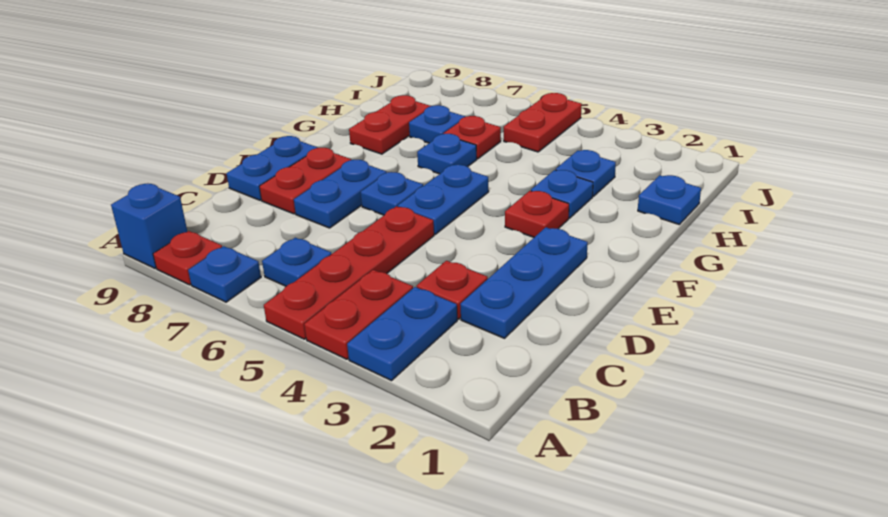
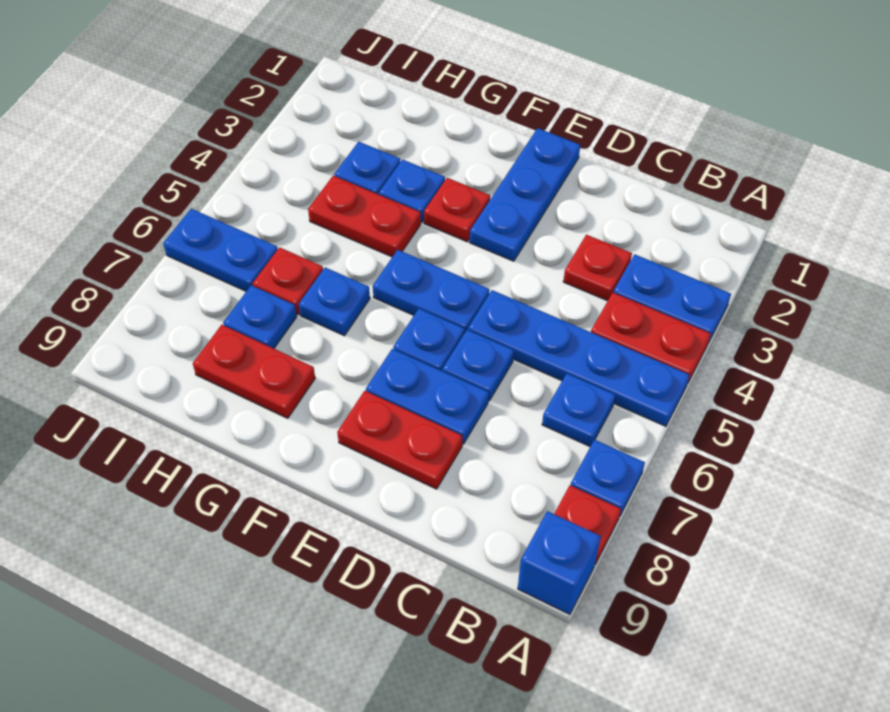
red 1x4 plate [264,206,434,339] -> blue 1x4 plate [468,290,690,426]
blue 1x3 plate [460,227,588,338] -> blue 1x3 plate turned to [470,128,580,261]
blue 1x2 plate [227,136,317,200] -> blue 1x2 plate moved to [163,209,278,291]
blue 1x1 plate [638,175,701,224] -> blue 1x1 plate moved to [442,330,514,401]
red 1x2 plate [504,93,582,152] -> red 1x2 plate moved to [308,176,421,257]

